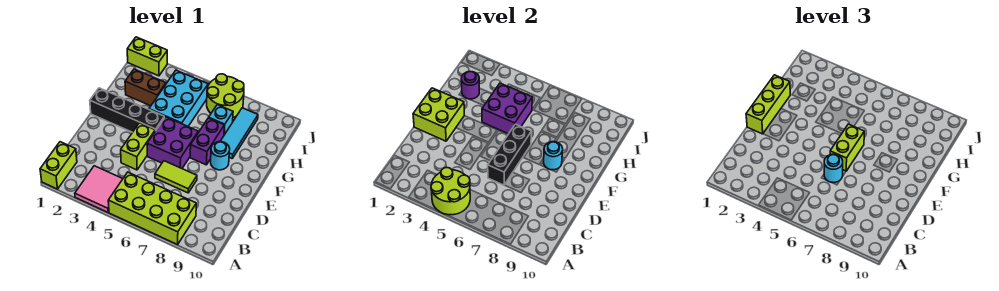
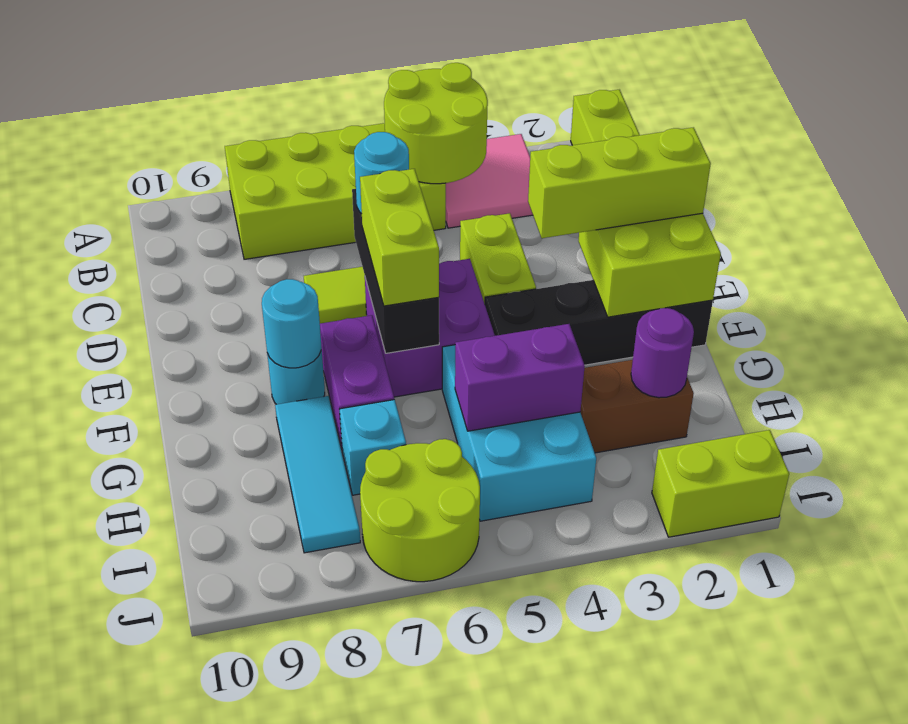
lime 1x3 brick [746,75,790,134] -> lime 1x3 brick turned to [528,127,711,238]
purple 2x2 brick [482,83,532,134] -> purple 1x2 brick [455,324,585,431]

